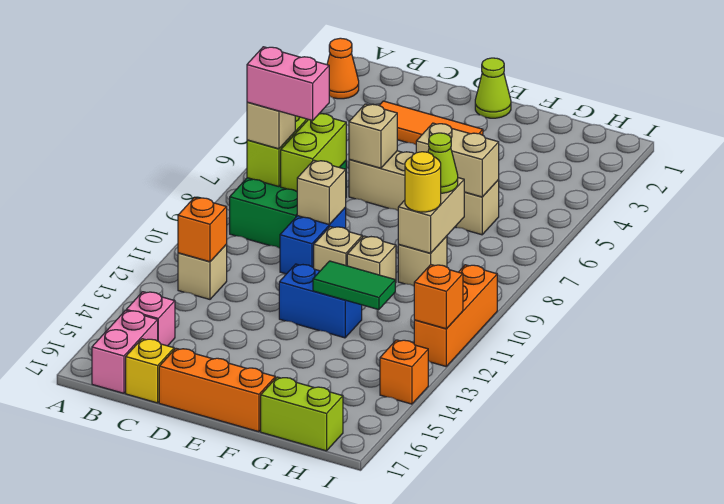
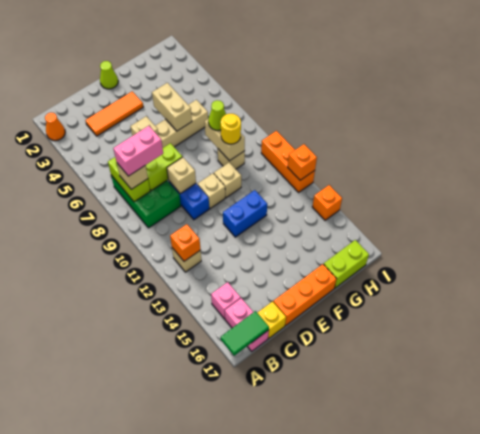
lime 1x2 brick [281,114,346,191] -> lime 1x2 brick turned to [146,143,182,191]
tan 1x2 brick [416,123,499,197] -> tan 1x2 brick turned to [152,83,192,131]
green 1x2 tile [313,261,395,310] -> green 1x2 tile moved to [221,311,269,356]

